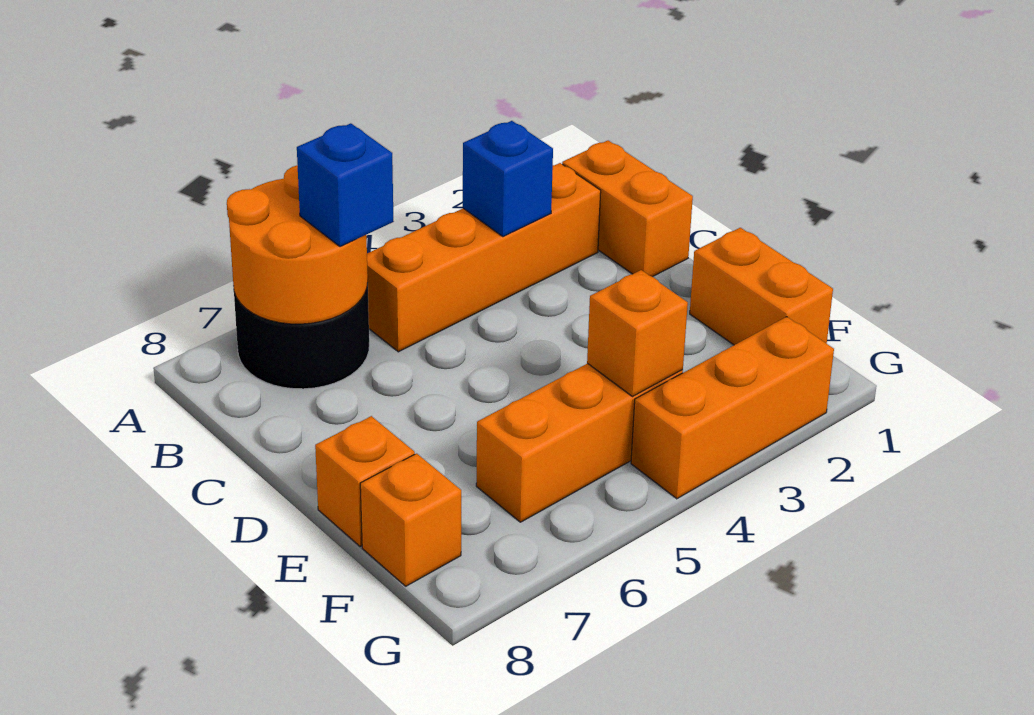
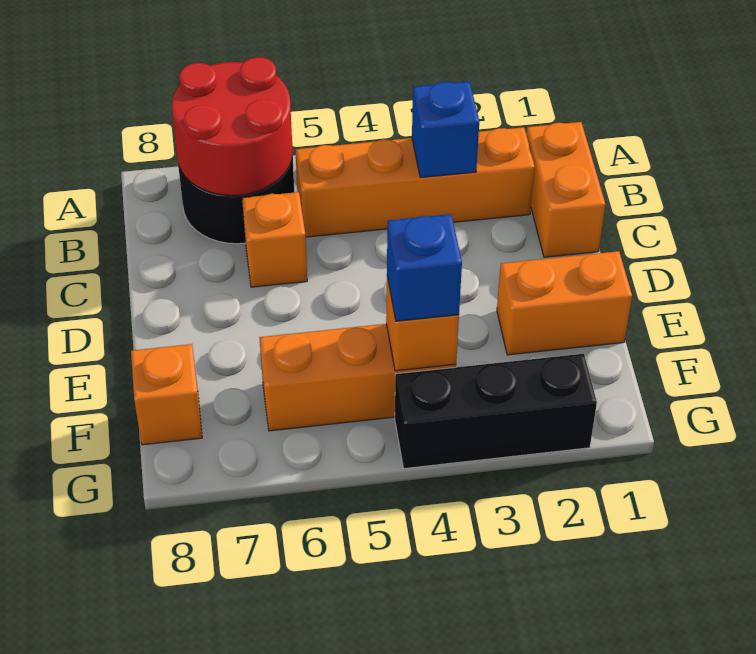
orange 2x2 round brick [227,165,368,324] -> red 2x2 round brick [172,57,293,196]
blue 1x1 brick [297,123,394,247] -> blue 1x1 brick moved to [387,214,462,321]
orange 1x2 brick [690,228,833,345] -> orange 1x2 brick turned to [497,251,632,355]
orange 1x1 brick [315,416,415,547] -> orange 1x1 brick moved to [242,192,307,287]
orange 1x3 brick [631,317,834,499] -> black 1x3 brick [395,354,597,469]

